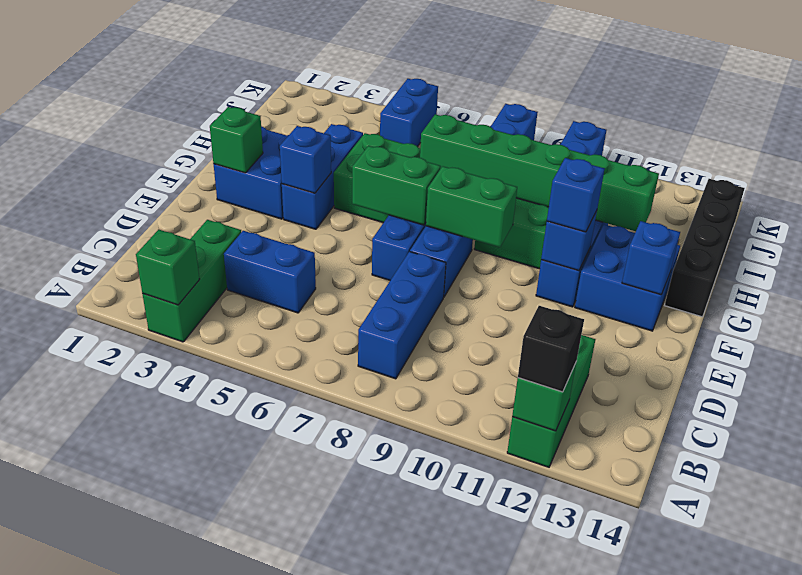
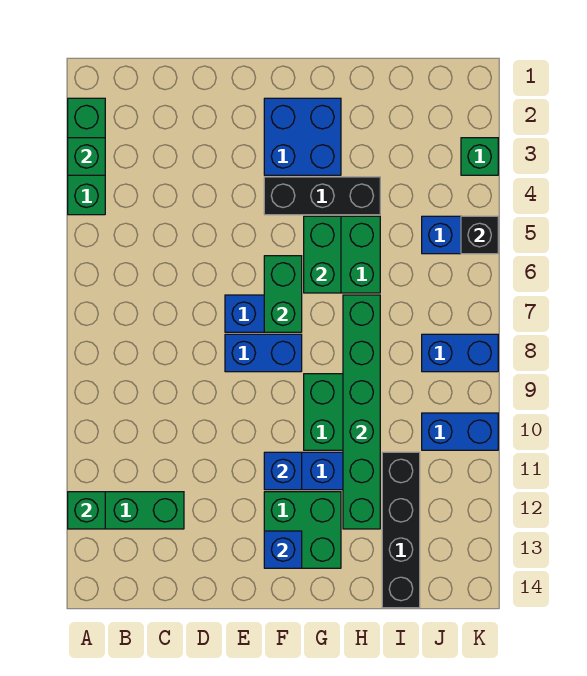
green 1x3 brick [143,220,241,342] -> green 1x3 brick turned to [68,98,105,215]
black 1x1 brick [518,306,584,392] -> black 1x1 brick moved to [461,216,498,254]
blue 1x3 brick [358,252,446,379] -> none
blue 1x2 brick [224,231,316,313] -> none
green 1x1 brick [210,107,263,173] -> green 1x1 brick moved to [461,138,498,175]
blue 1x3 brick [282,124,363,229] -> black 1x3 brick [264,177,380,215]
blue 1x1 brick [280,126,331,193] -> none
green 1x2 brick [426,166,517,247] -> green 1x2 brick moved to [304,216,341,293]
blue 1x1 brick [547,158,605,232] -> none
blue 2x2 brick [575,224,680,331] -> green 2x2 brick [264,492,341,568]
black 1x4 brick [665,179,745,317] -> black 1x4 brick turned to [382,452,420,608]

